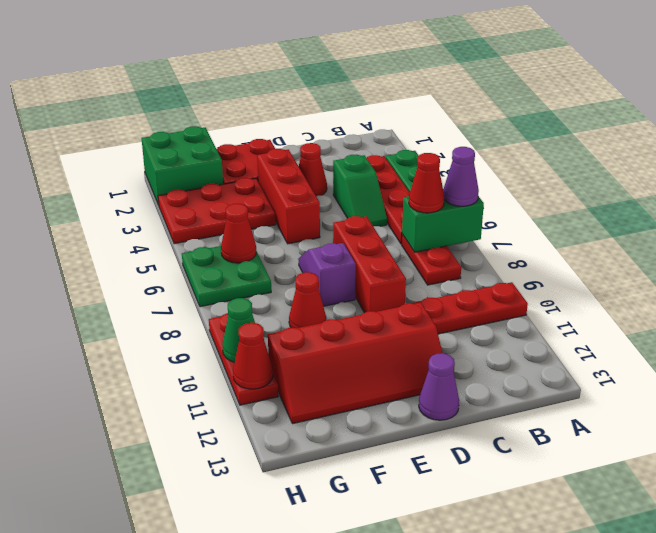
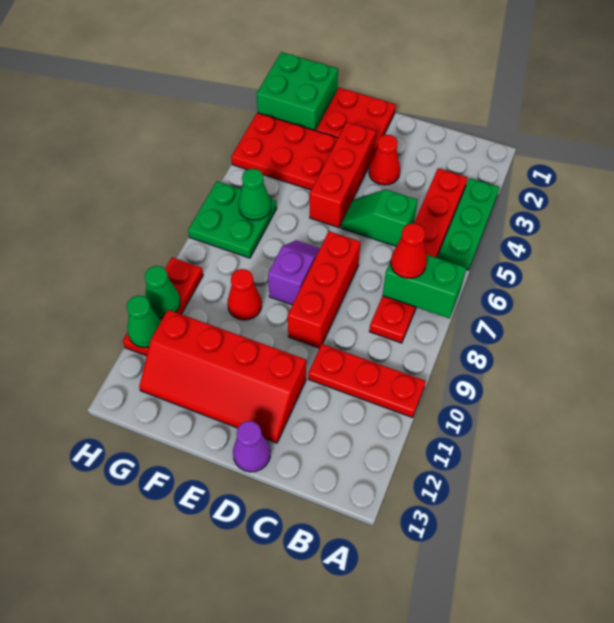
purple 1x1 cone [443,147,479,206] -> none
green 1x2 slope [333,155,387,227] -> green 1x2 slope turned to [341,190,418,246]
red 1x1 cone [221,204,256,263] -> green 1x1 cone [239,169,271,220]
red 1x1 cone [233,323,273,389] -> green 1x1 cone [127,296,161,348]

